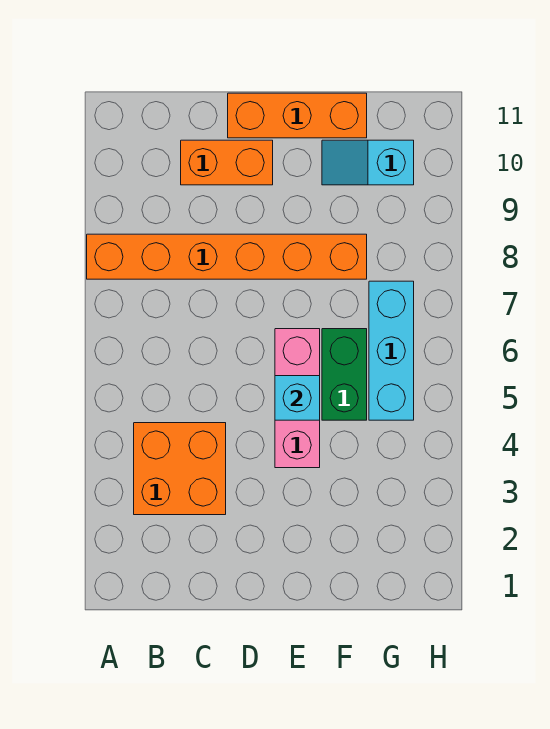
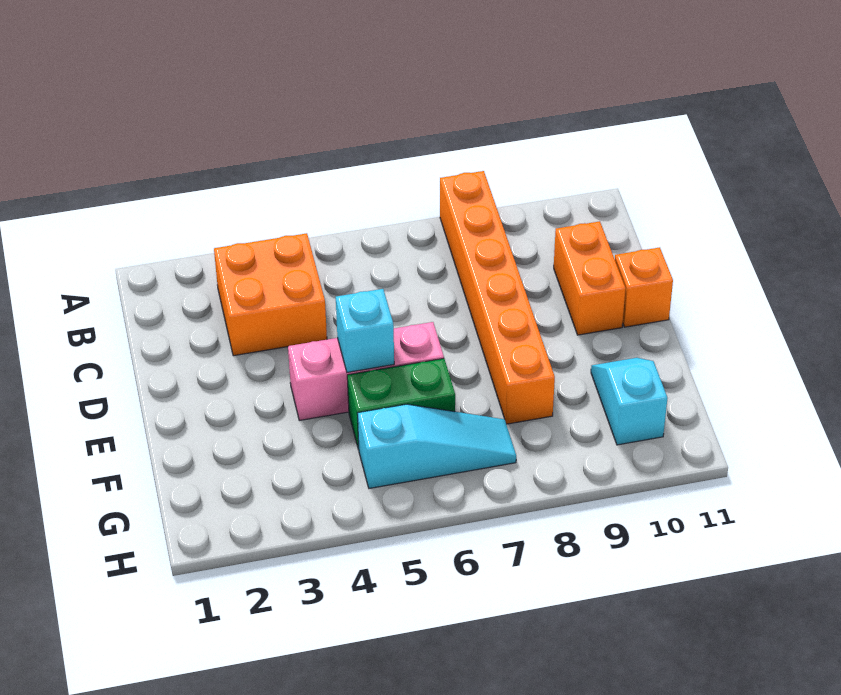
orange 1x3 brick [228,93,367,138] -> orange 1x1 brick [615,247,673,327]
cyan 1x3 brick [369,281,414,420] -> cyan 1x3 slope [357,404,516,488]

